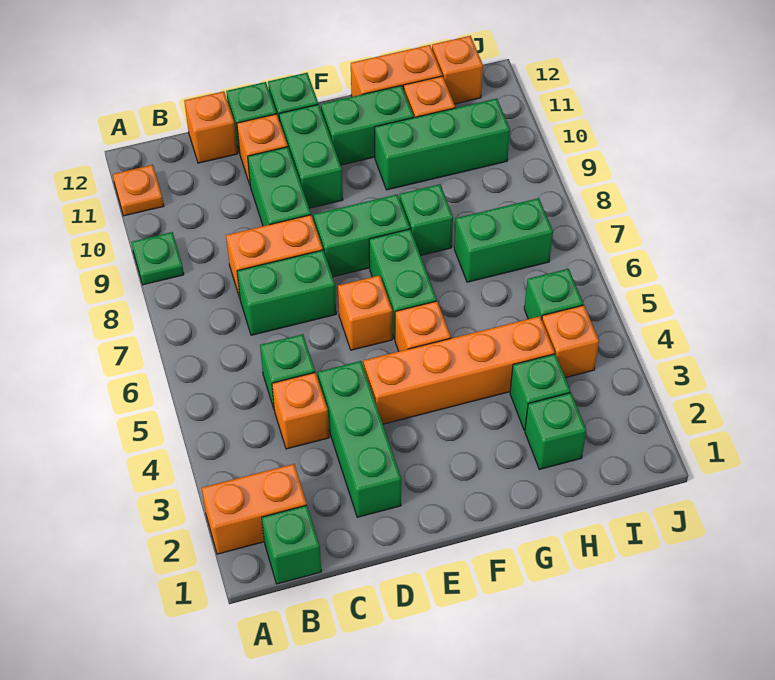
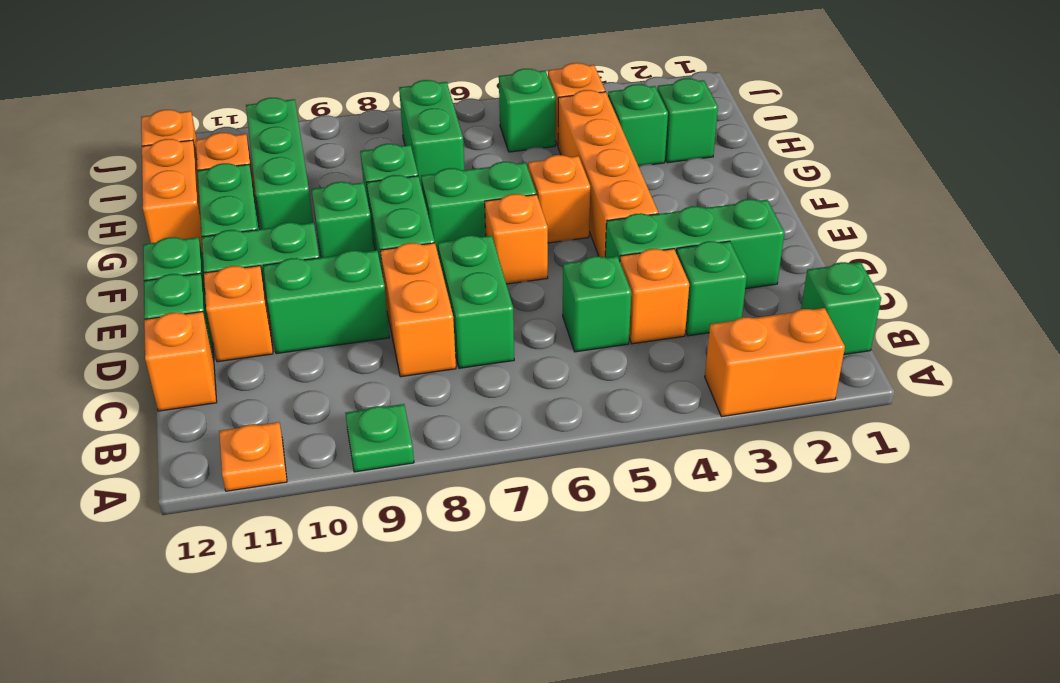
orange 1x2 brick [202,464,307,554] -> orange 1x2 brick turned to [705,308,845,417]
none -> green 1x1 brick [676,241,747,336]
none -> green 1x1 brick [312,182,374,258]

